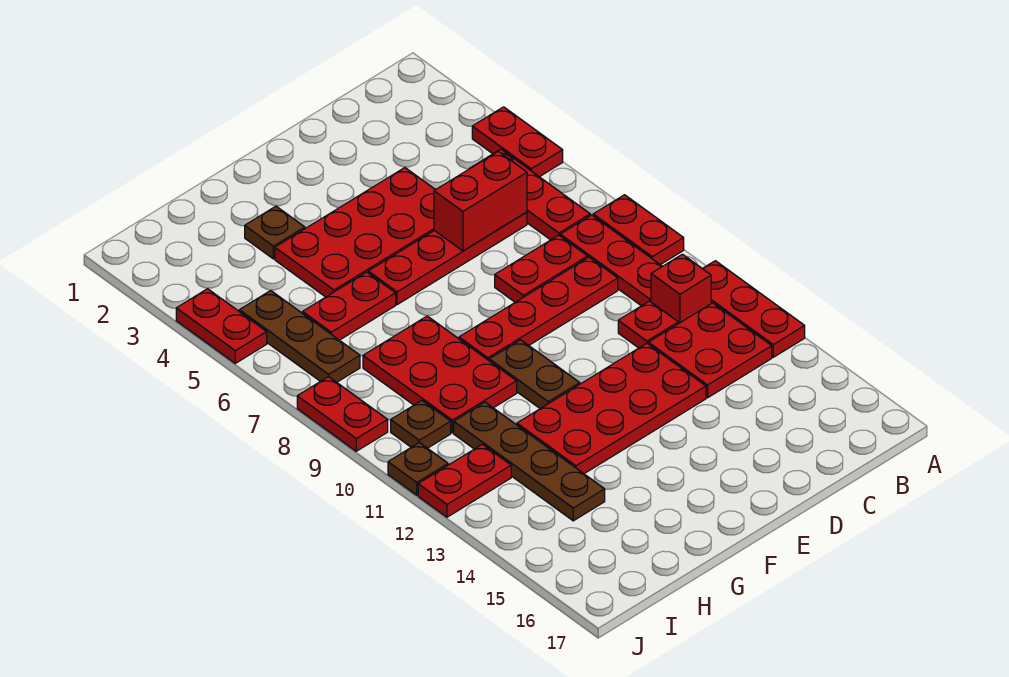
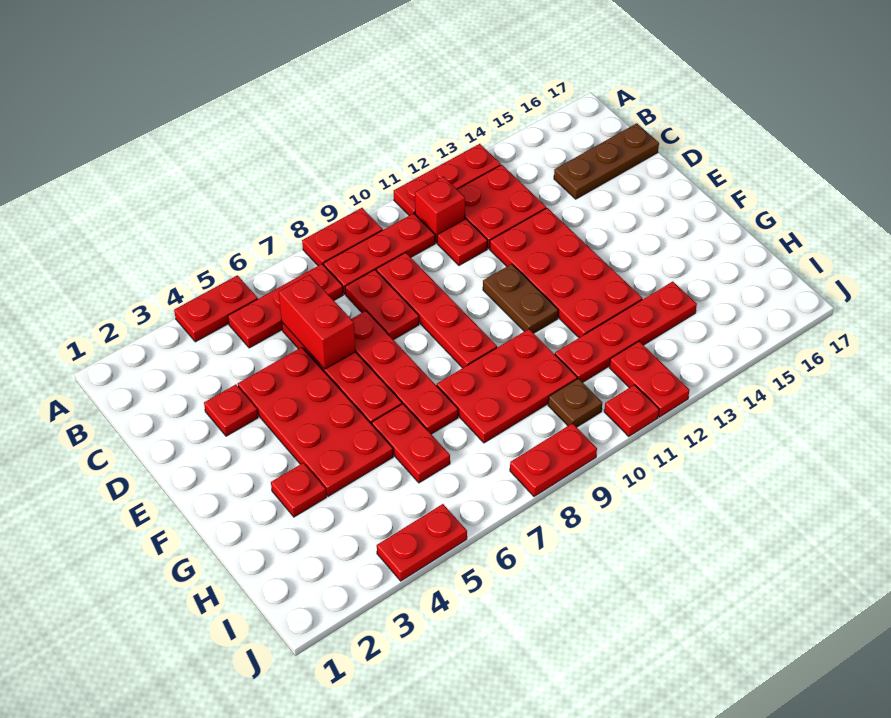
none -> red 1x1 plate [204,385,258,436]
none -> red 1x4 plate [351,311,458,434]
brown 1x2 plate [489,340,580,409] -> brown 1x2 plate turned to [483,264,558,333]
brown 1x1 plate [245,206,305,259] -> red 1x1 plate [271,463,326,517]
brown 1x4 plate [454,402,605,521] -> red 1x4 plate [555,282,697,382]
brown 1x3 plate [239,291,360,382] -> brown 1x3 plate moved to [554,123,659,199]
brown 1x1 plate [388,443,448,495] -> red 1x1 plate [604,385,659,436]

